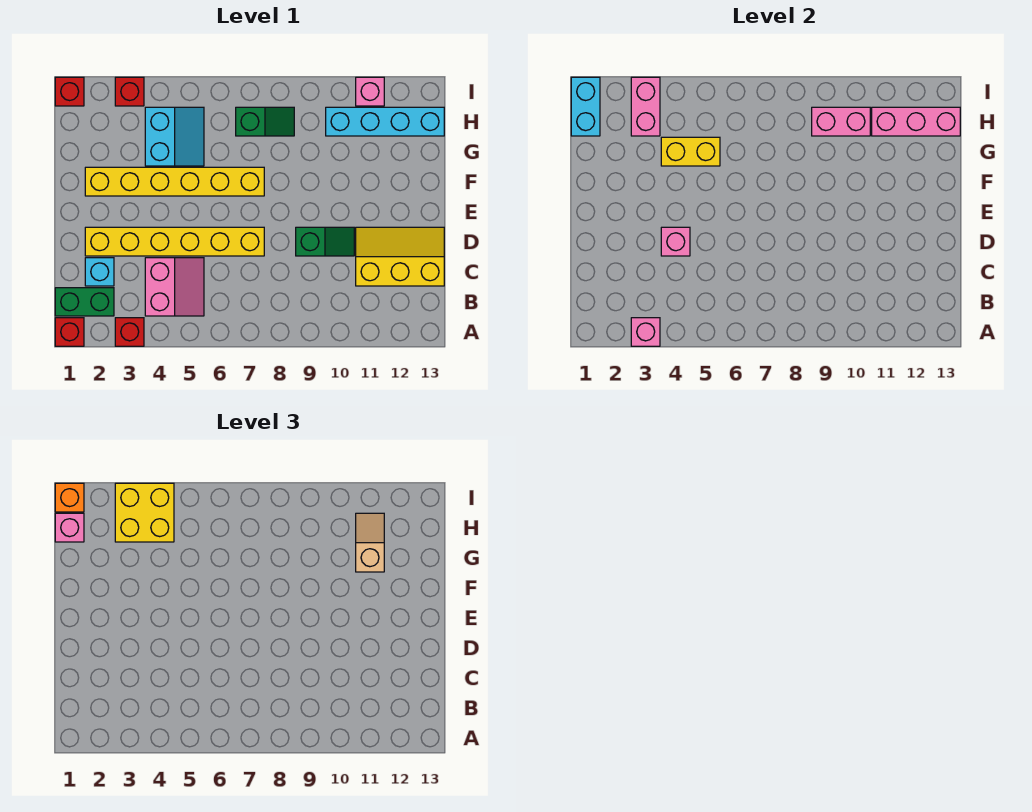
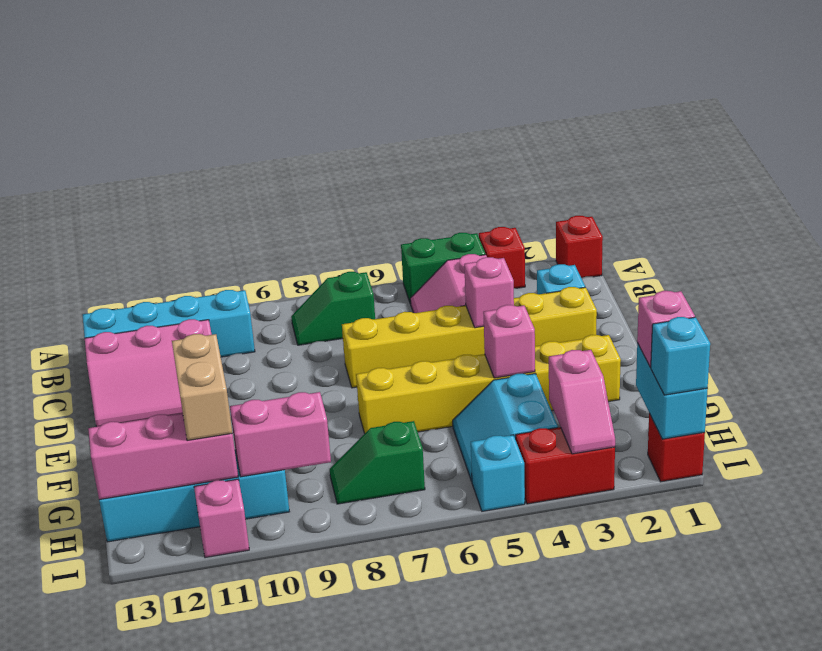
pink 1x1 brick [631,318,660,346] -> pink 1x1 brick moved to [483,305,535,378]
green 1x2 brick [55,288,114,316] -> green 1x2 brick moved to [401,233,485,304]
none -> cyan 1x4 brick [83,290,255,357]
yellow 2x3 slope [356,227,444,286] -> pink 2x3 slope [85,319,212,427]
green 1x2 slope [296,227,354,256] -> green 1x2 slope moved to [291,272,375,345]
yellow 1x2 brick [661,137,720,166] -> none
tan 1x2 slope [356,513,384,572] -> tan 1x2 brick [172,334,232,441]
pink 1x2 brick [631,77,660,136] -> pink 1x2 slope [549,350,615,454]
yellow 2x2 brick [115,483,174,542] -> none
orange 1x1 brick [55,483,84,512] -> cyan 1x1 brick [651,317,710,395]
red 1x1 brick [115,77,144,106] -> red 1x2 brick [516,427,615,504]
none -> cyan 1x1 brick [471,435,525,511]

